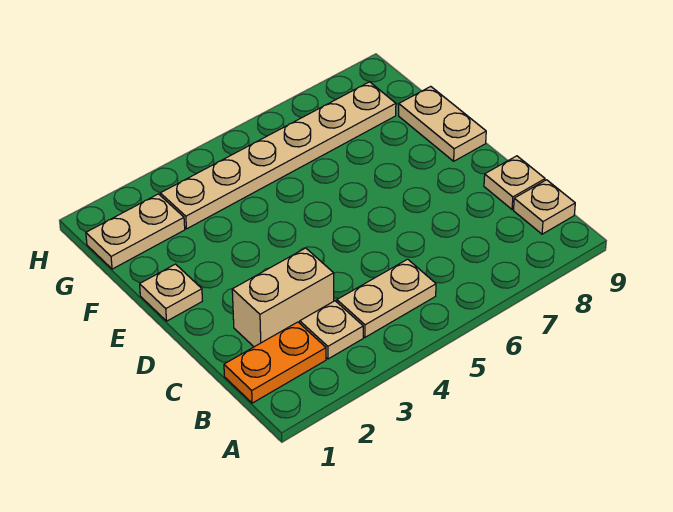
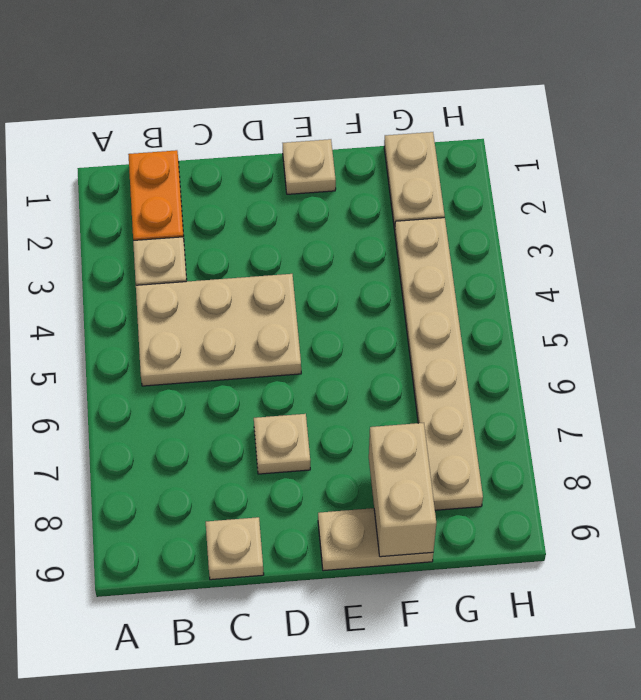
tan 1x2 plate [337,259,436,337] -> tan 2x3 plate [136,274,301,386]
tan 1x1 plate [514,180,575,234] -> tan 1x1 plate moved to [254,414,310,474]
tan 1x2 brick [232,248,334,347] -> tan 1x2 brick moved to [369,423,436,557]

